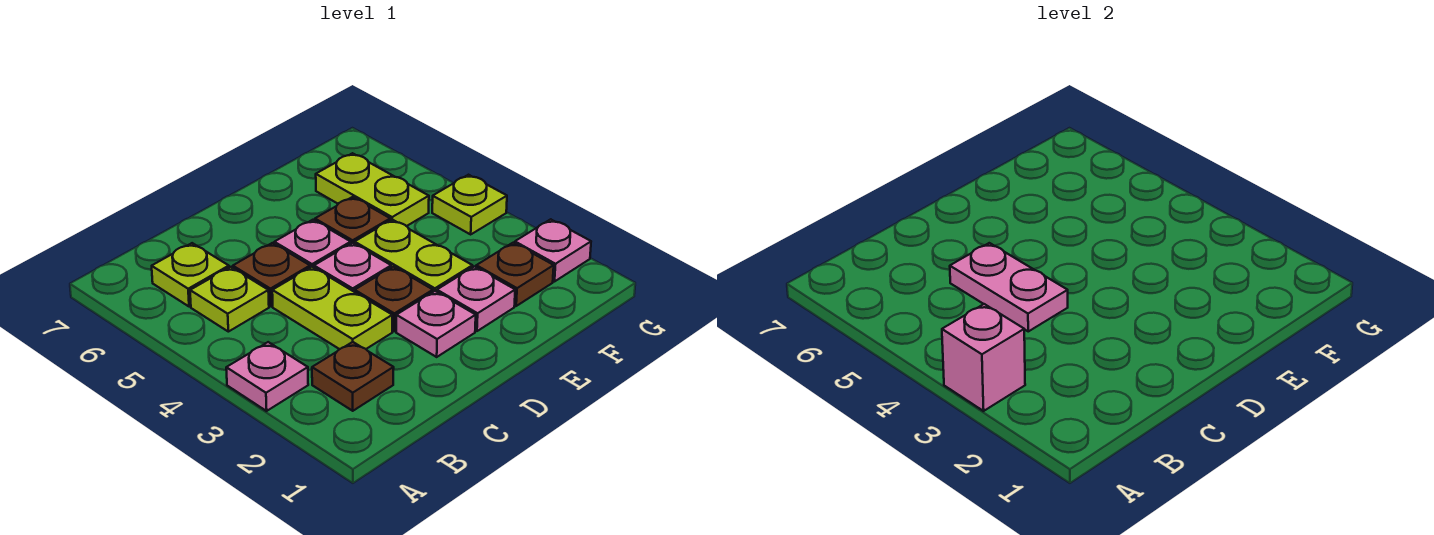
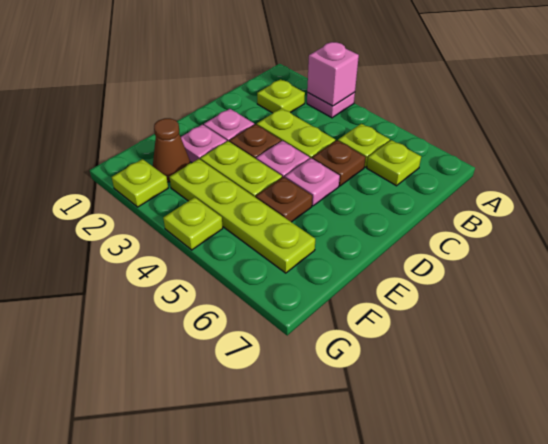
brown 1x1 plate [312,342,394,411] -> lime 1x1 plate [257,79,305,113]
pink 1x2 plate [950,243,1068,331] -> none
brown 1x1 plate [476,243,554,306] -> brown 1x1 cone [153,118,190,182]
lime 1x2 plate [316,153,429,226] -> lime 1x4 plate [170,159,315,273]
pink 1x1 plate [515,219,591,282] -> lime 1x1 plate [112,159,168,207]

